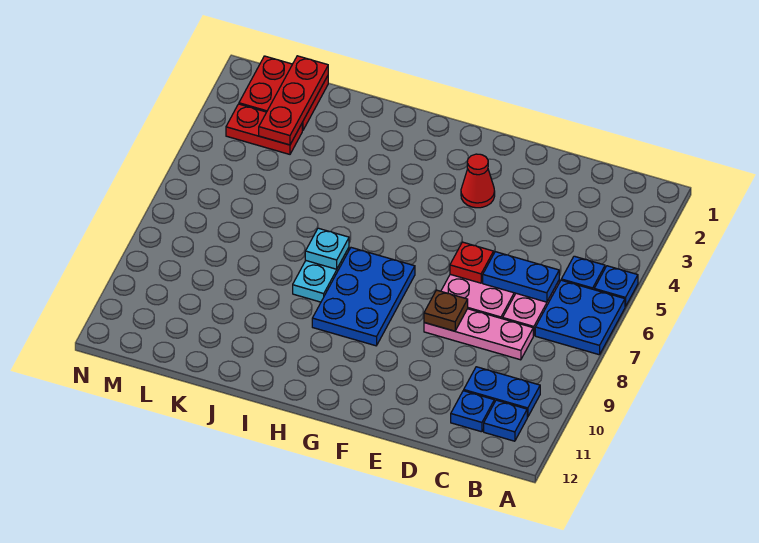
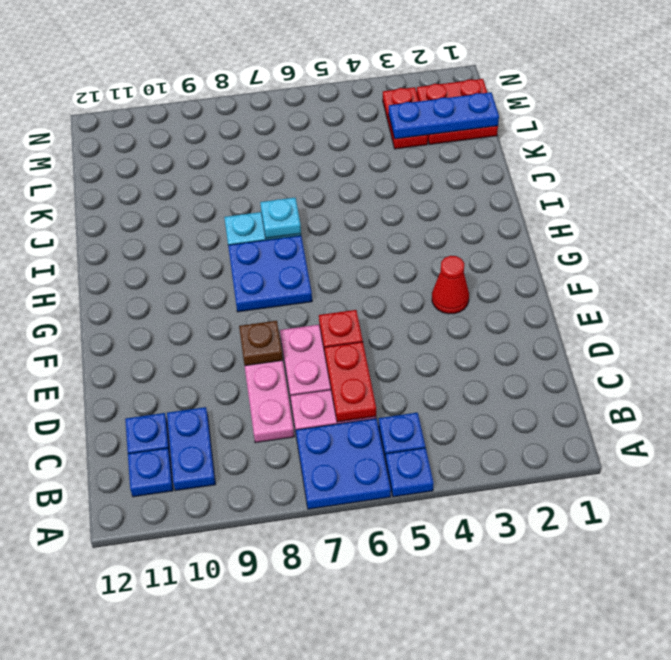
blue 1x2 plate [483,252,559,302] -> red 1x2 plate [325,342,376,422]
blue 2x3 plate [312,248,415,346] -> blue 2x2 plate [228,235,312,312]
red 1x3 plate [259,56,328,145] -> blue 1x3 plate [389,92,499,139]

